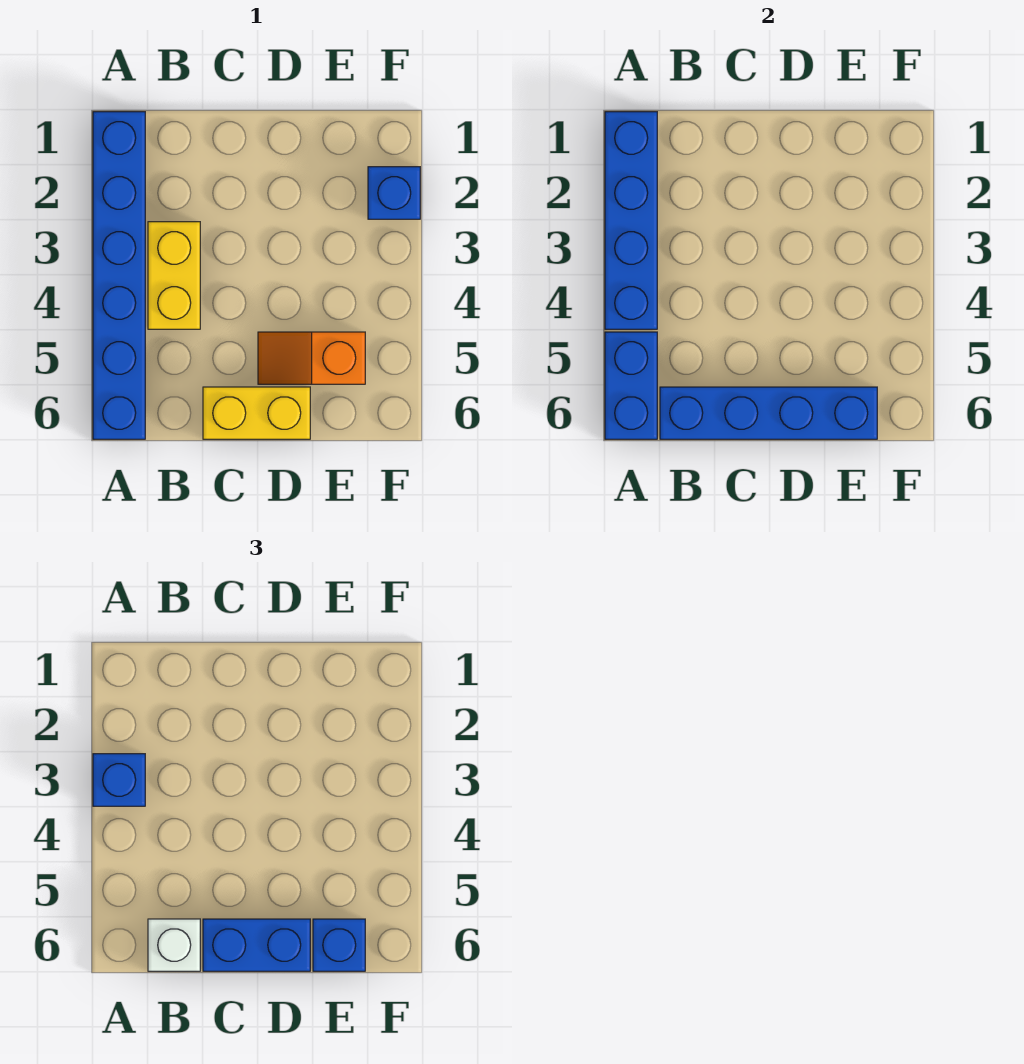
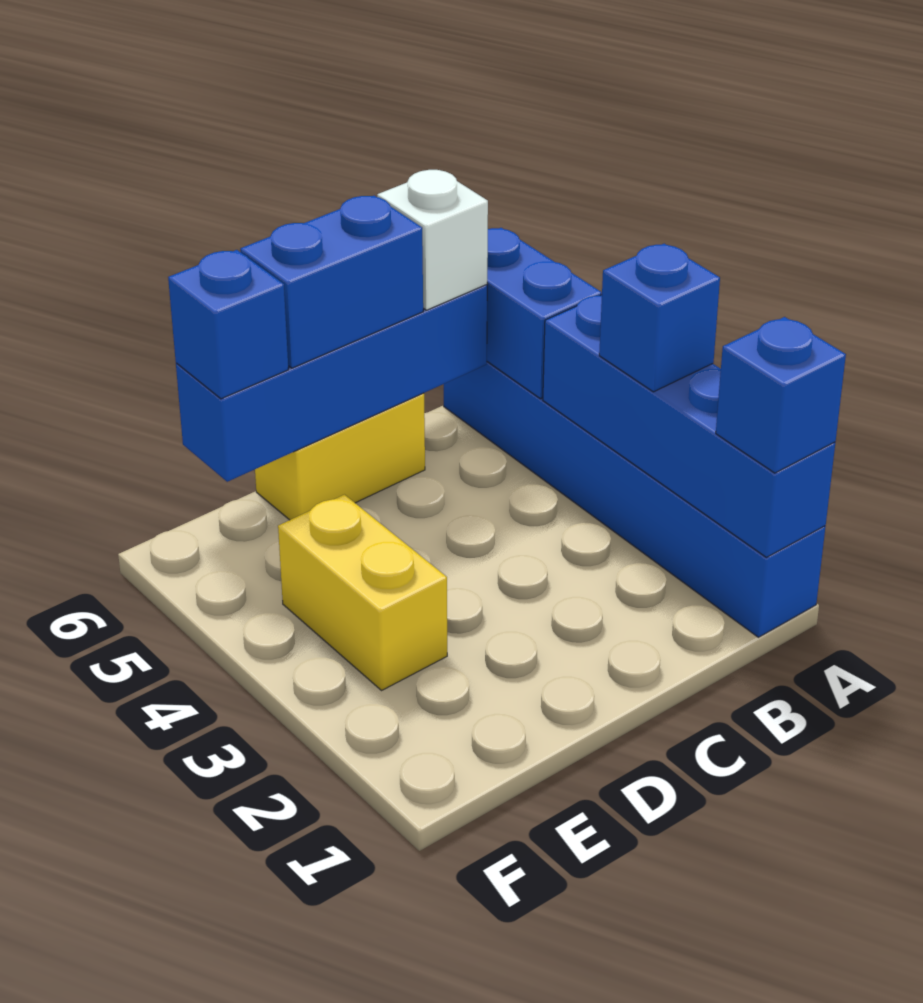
yellow 1x2 brick [148,222,200,329] -> yellow 1x2 brick moved to [278,495,447,690]
orange 1x2 slope [258,332,365,384] -> none
blue 1x1 brick [368,167,420,219] -> blue 1x1 brick moved to [716,317,846,473]

